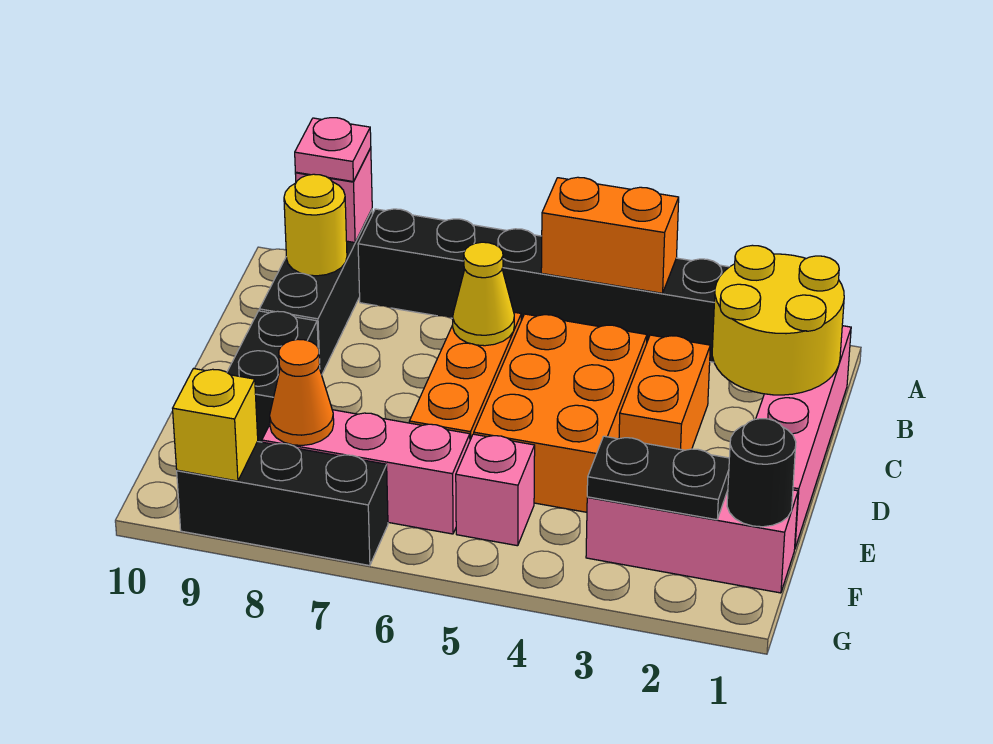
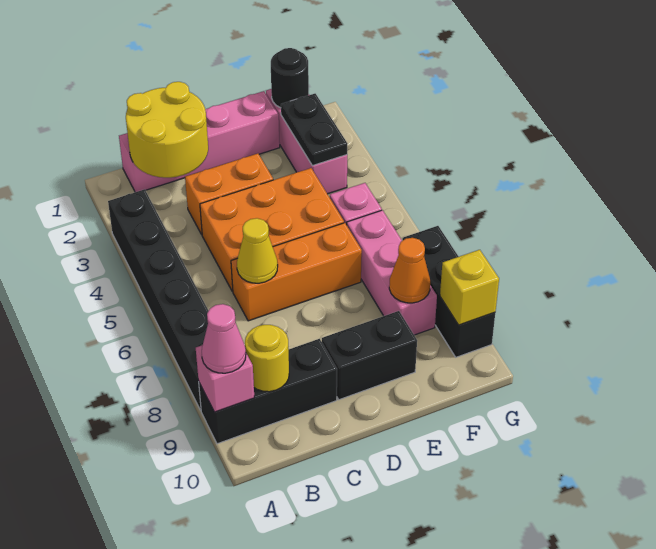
orange 1x2 brick [541,177,679,293] -> none
pink 1x1 plate [295,118,371,182] -> pink 1x1 cone [202,304,246,373]

